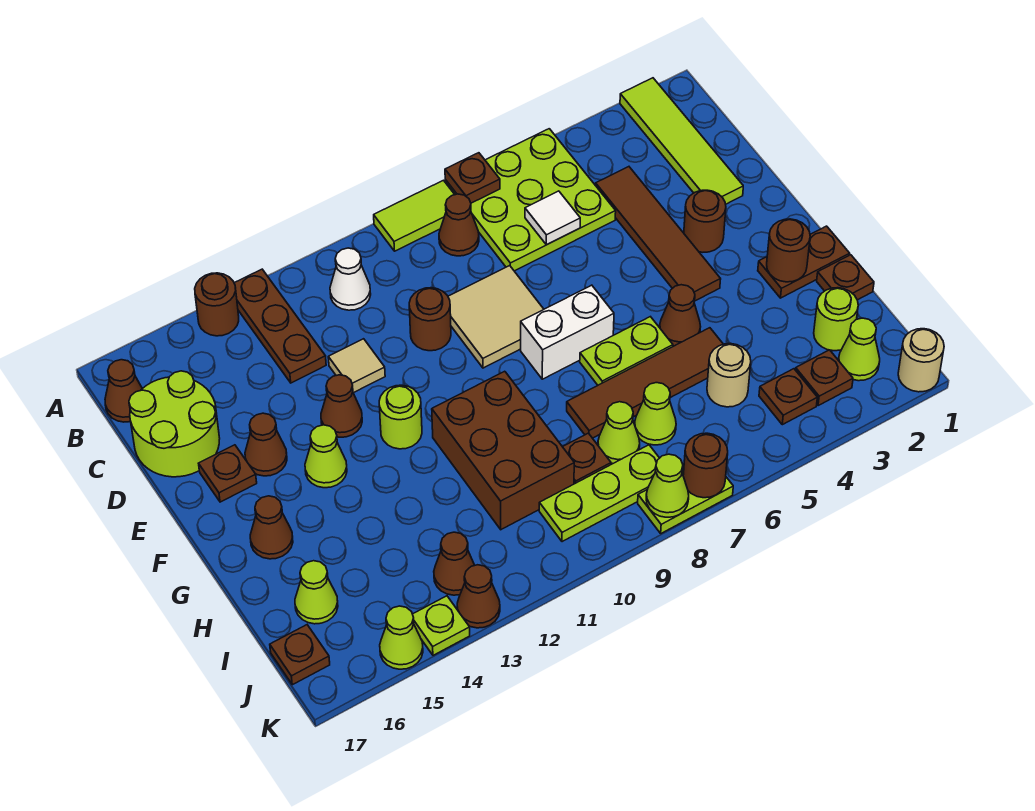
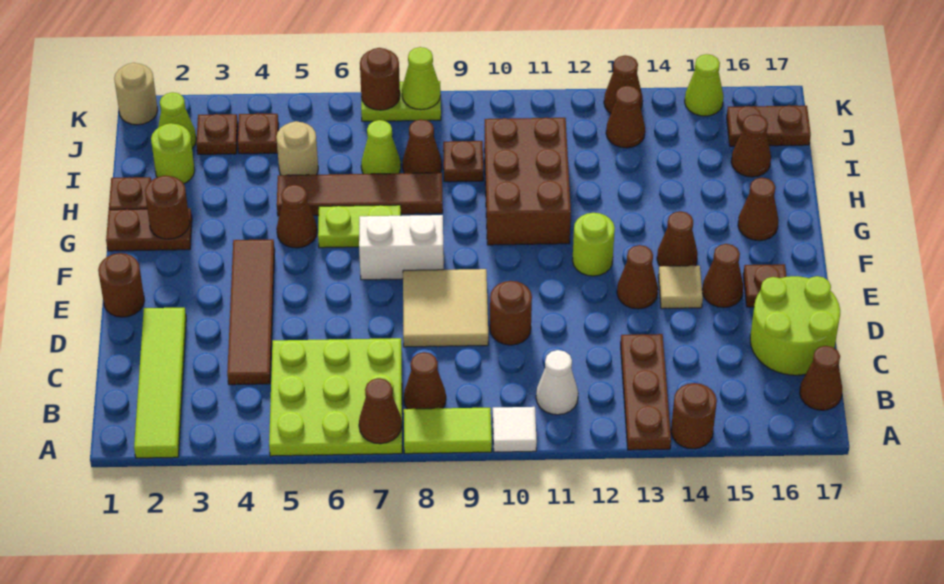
brown 1x1 plate [445,153,500,203] -> brown 1x1 cone [359,378,402,444]
white 1x1 tile [525,191,580,245] -> white 1x1 tile moved to [493,407,537,452]
tan 1x1 tile [328,339,385,393] -> tan 1x1 tile moved to [658,266,703,309]
brown 1x1 round brick [684,190,726,252] -> brown 1x1 round brick moved to [98,253,144,317]
lime 1x1 cone [305,425,347,488] -> brown 1x1 cone [657,211,698,266]
lime 1x1 cone [598,402,640,463] -> brown 1x1 cone [402,119,442,173]
lime 1x1 cone [295,561,338,624] -> brown 1x1 cone [731,114,771,177]
lime 1x3 plate [539,445,659,542] -> none
brown 1x1 plate [270,625,330,685] -> brown 1x2 plate [727,105,811,146]
lime 1x1 plate [413,596,470,655] -> none

